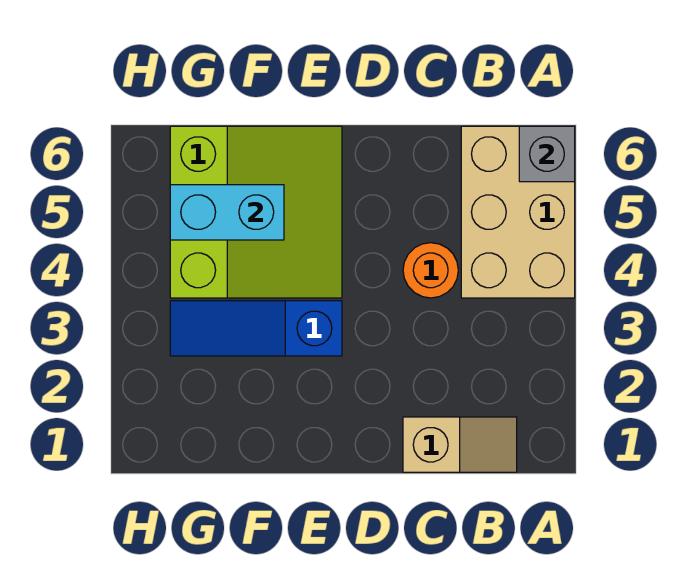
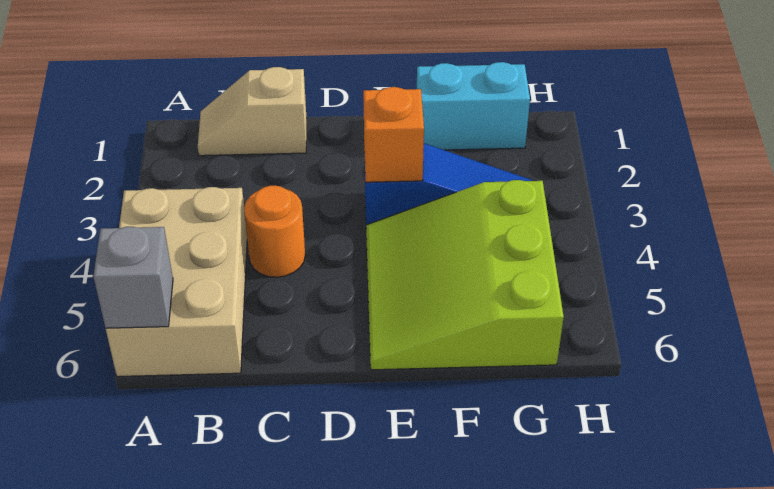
none -> orange 1x1 brick [363,87,424,182]
cyan 1x2 brick [170,185,284,240] -> cyan 1x2 brick moved to [417,62,530,150]

